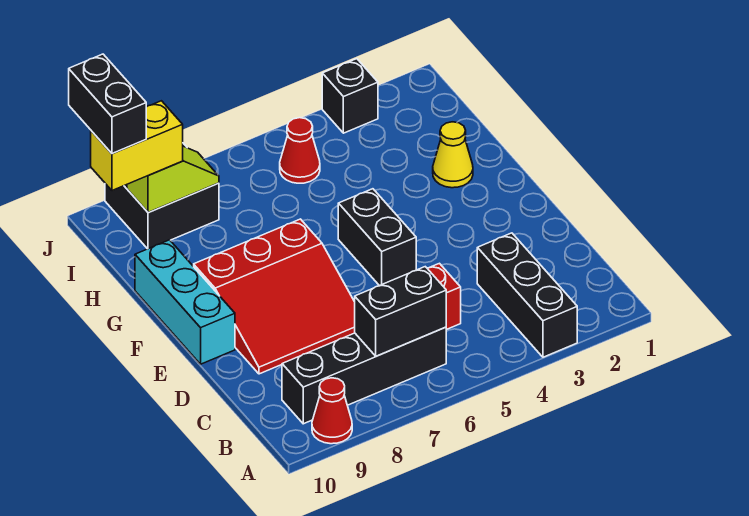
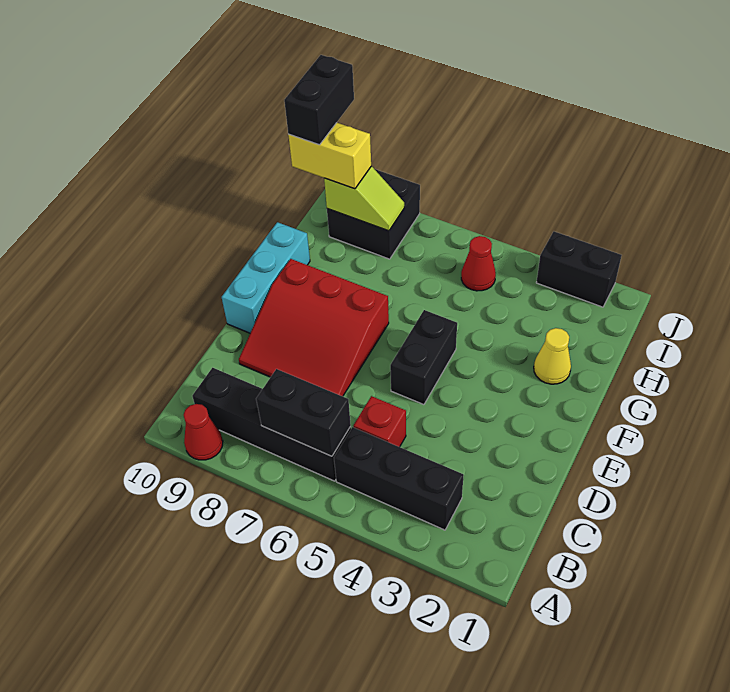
black 1x3 brick [477,233,577,357] -> black 1x3 brick turned to [334,427,464,530]
black 1x1 brick [322,59,378,133] -> black 1x2 brick [536,232,622,307]

